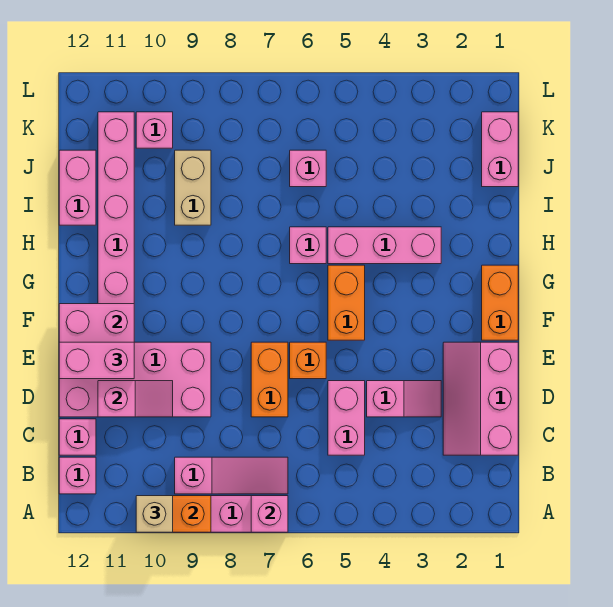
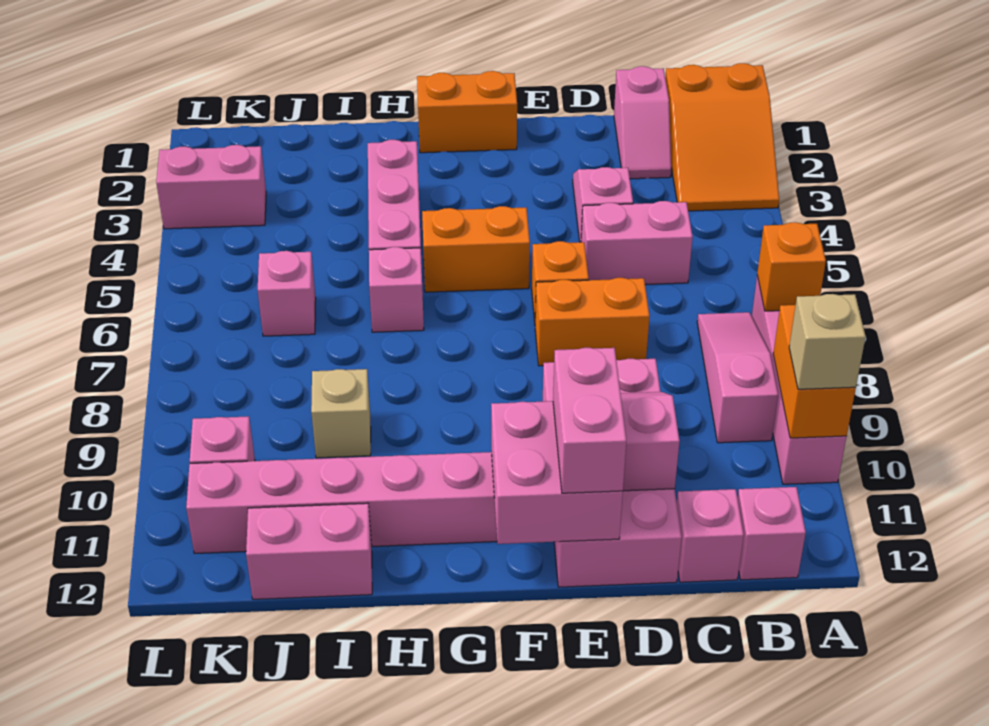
none -> orange 2x3 slope [665,63,779,211]
pink 1x1 brick [251,496,288,532] -> orange 1x1 brick [757,222,826,311]
pink 2x3 slope [443,342,518,455] -> pink 1x2 slope [614,66,671,179]
tan 1x2 brick [175,150,211,225] -> tan 1x1 brick [311,369,371,458]
pink 1x2 brick [482,112,518,187] -> pink 1x2 brick moved to [156,145,266,229]

